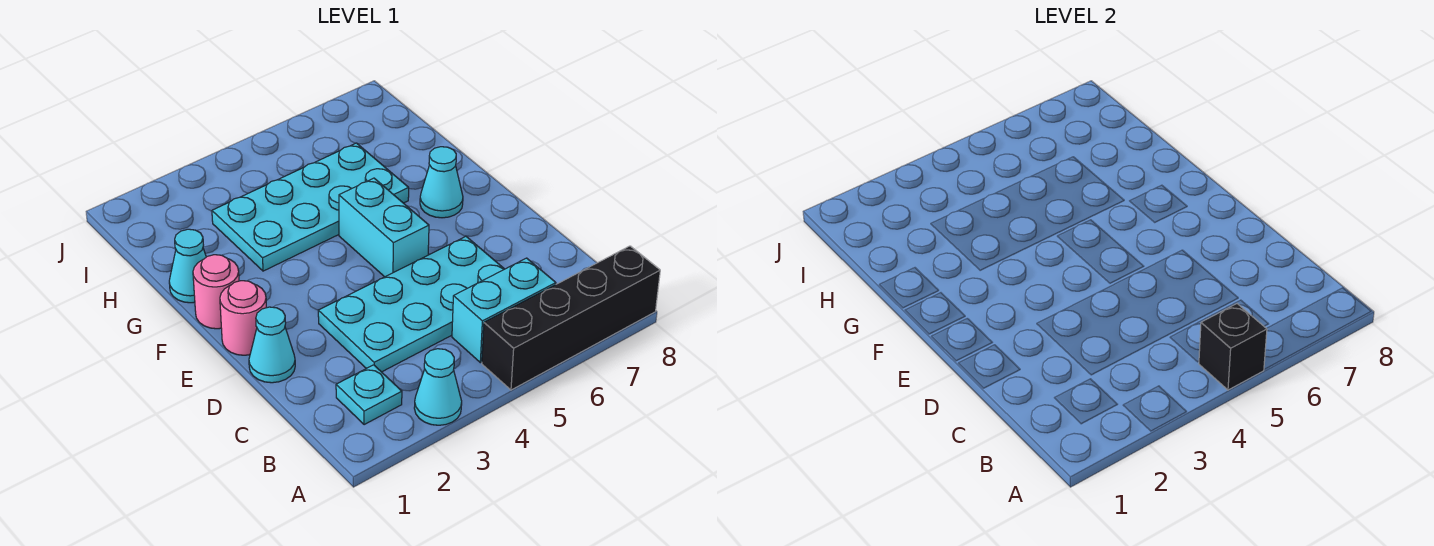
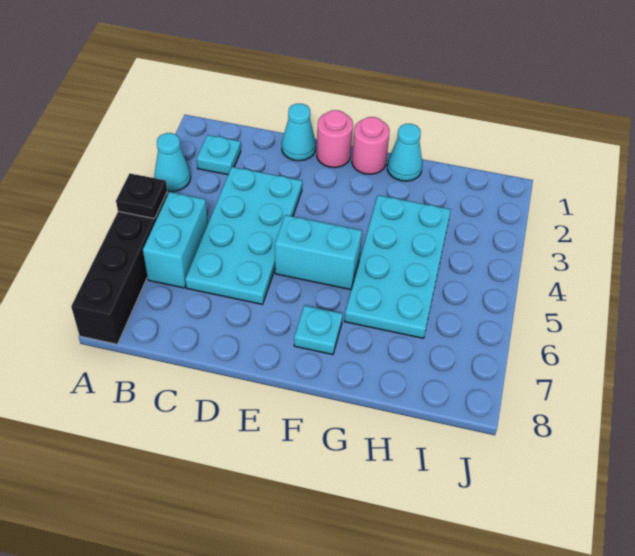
black 1x1 brick [1199,304,1267,390] -> black 1x1 plate [116,174,167,219]
cyan 1x1 cone [420,147,463,218] -> cyan 1x1 plate [294,305,343,355]

